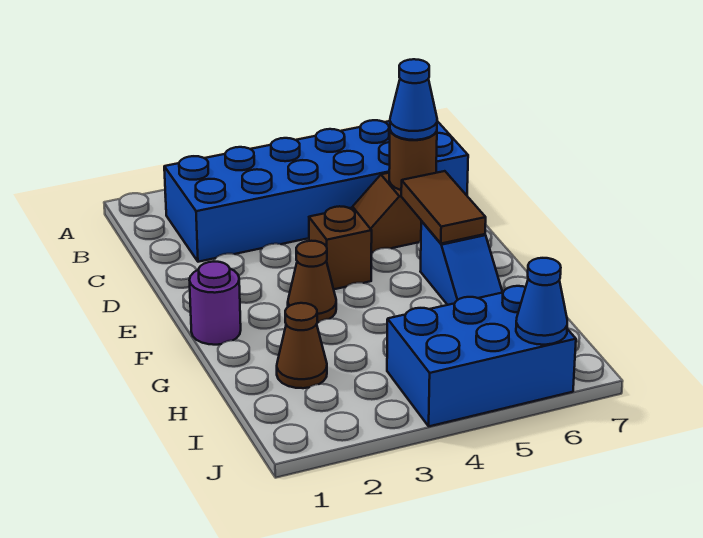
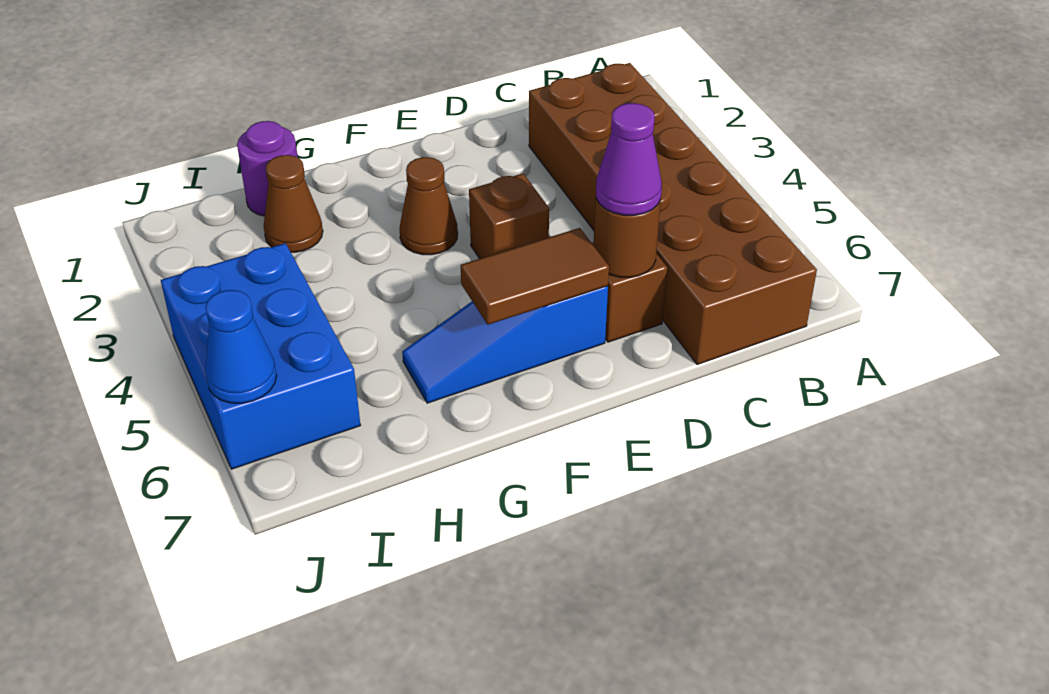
blue 2x6 brick [164,120,468,262] -> brown 2x6 brick [529,63,817,365]
blue 1x1 cone [390,59,437,140] -> purple 1x1 cone [596,103,662,215]
purple 1x1 round brick [189,262,241,345] -> purple 1x1 round brick moved to [237,121,298,216]
blue 1x2 slope [420,221,503,305] -> blue 1x3 slope [402,286,608,403]

